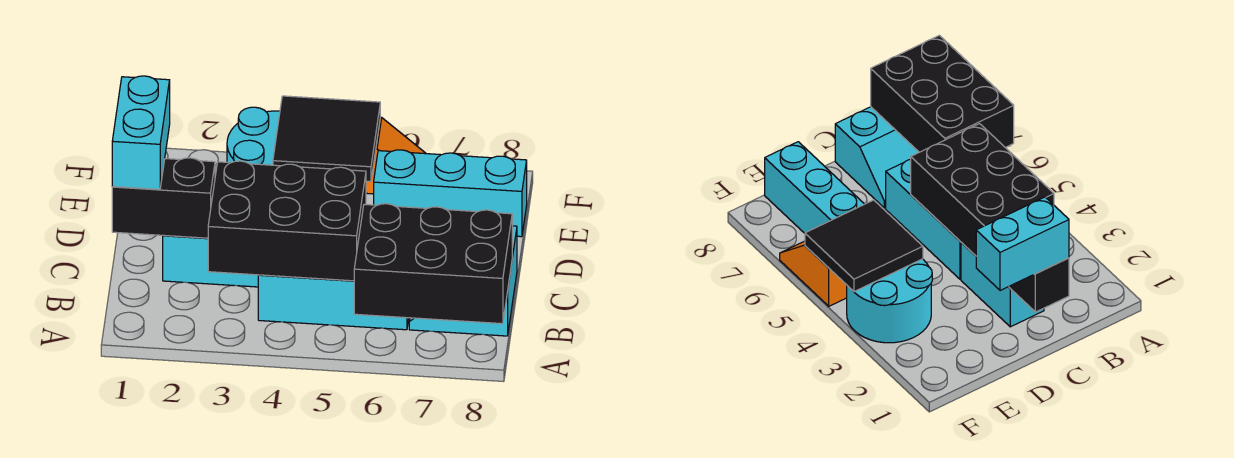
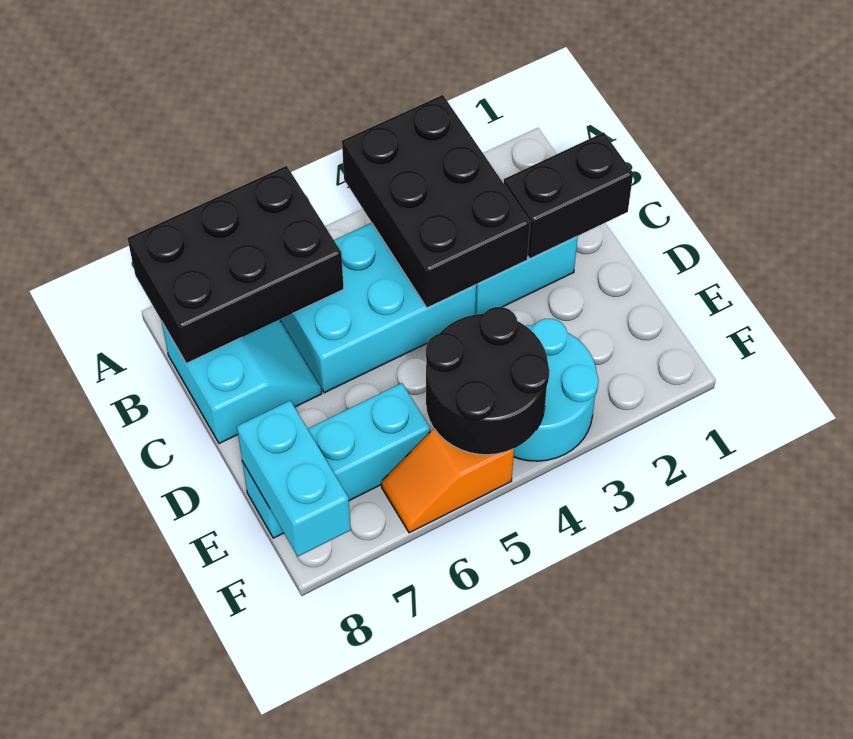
black 2x3 brick [208,161,366,281] -> black 2x3 brick turned to [342,95,530,308]
cyan 1x2 brick [112,76,170,190] -> cyan 1x2 brick moved to [237,401,351,556]
black 2x2 tile [273,96,380,182] -> black 2x2 round brick [426,307,550,455]

